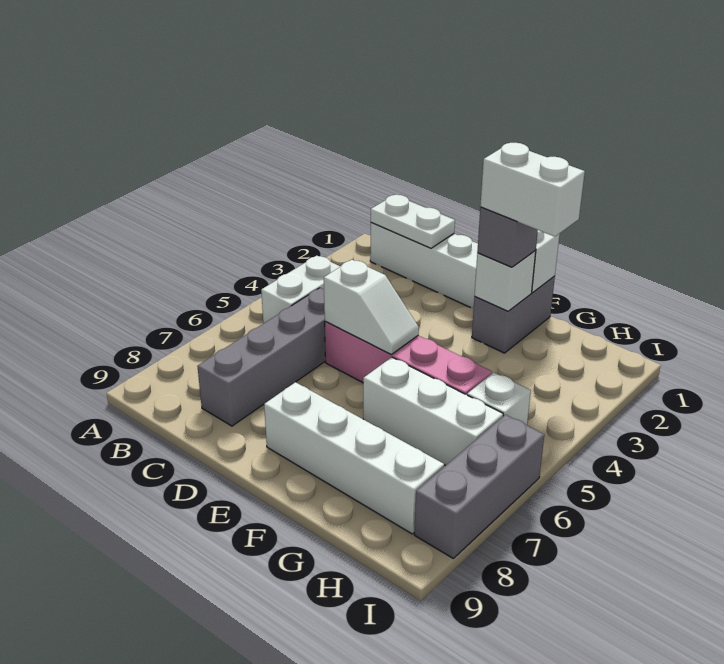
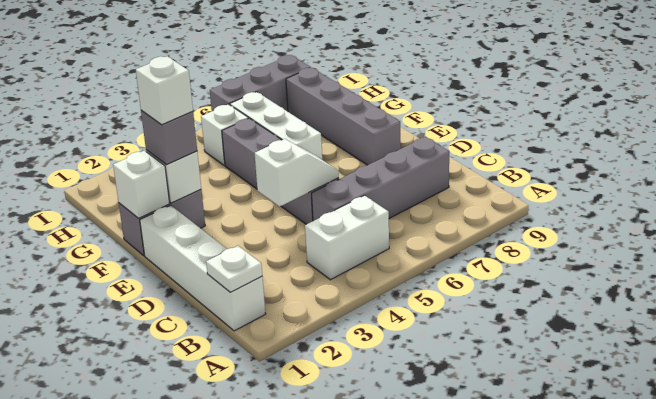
white 1x2 plate [371,195,455,248] -> white 1x1 plate [206,246,262,292]
pink 1x4 brick [325,321,492,395] -> grey 1x4 brick [222,118,339,224]
white 1x2 slope [324,260,419,354] -> white 1x2 slope turned to [255,139,339,206]
white 1x4 brick [264,382,444,534] -> grey 1x4 brick [286,68,401,165]
white 1x2 brick [480,143,585,237] -> white 1x1 brick [136,56,193,125]

